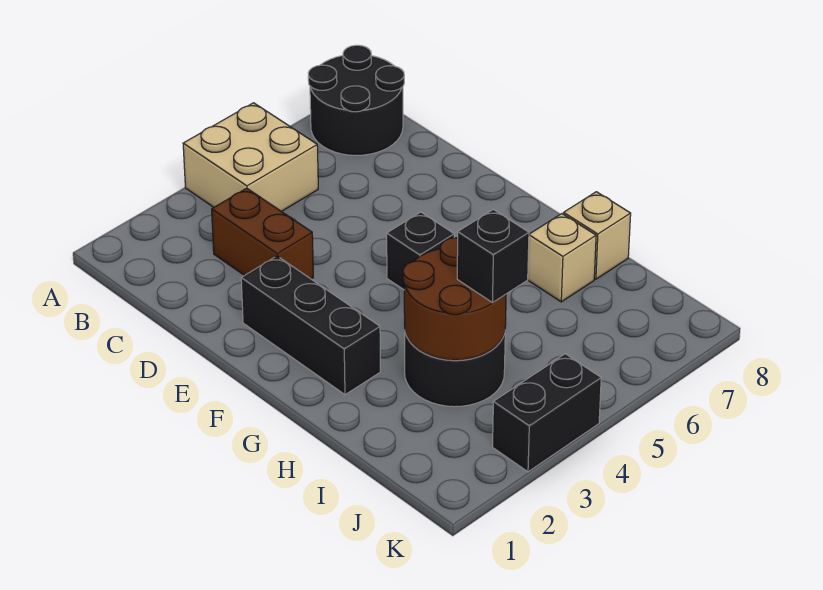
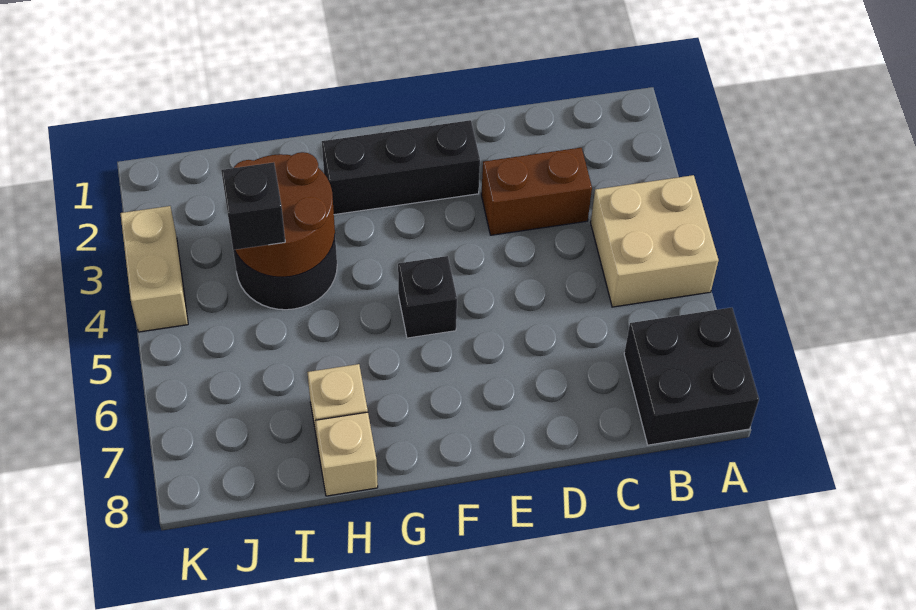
black 2x2 round brick [308,45,404,155] -> black 2x2 brick [624,308,759,445]
black 1x2 brick [493,354,601,472] -> tan 1x2 brick [120,206,188,332]

